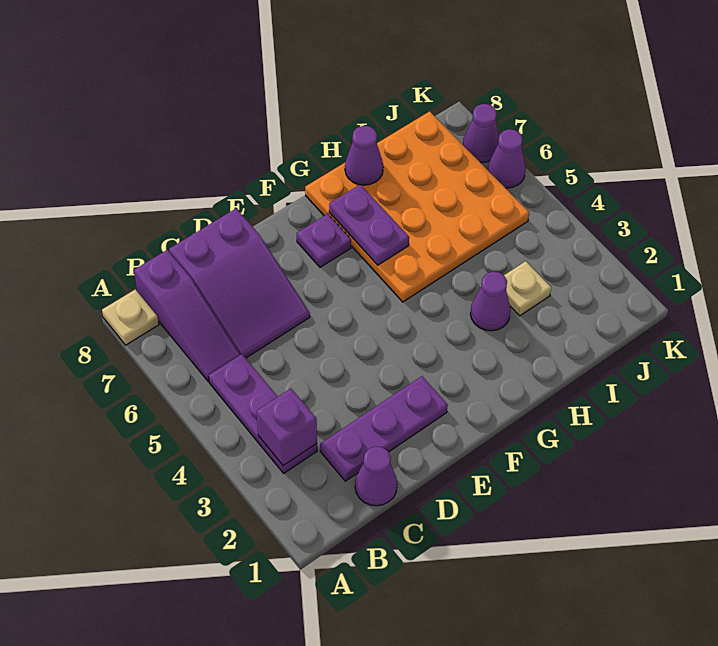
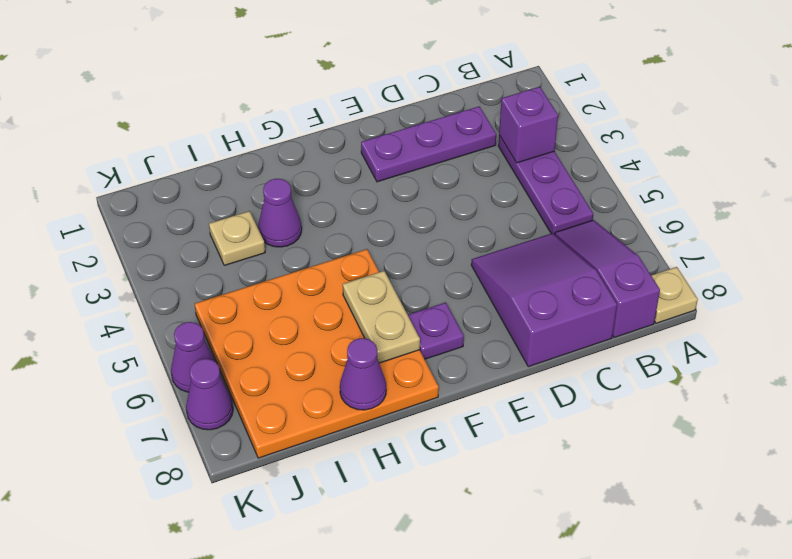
purple 1x1 cone [355,446,397,506] -> none
purple 1x2 plate [329,185,409,265] -> tan 1x2 plate [343,271,420,363]

